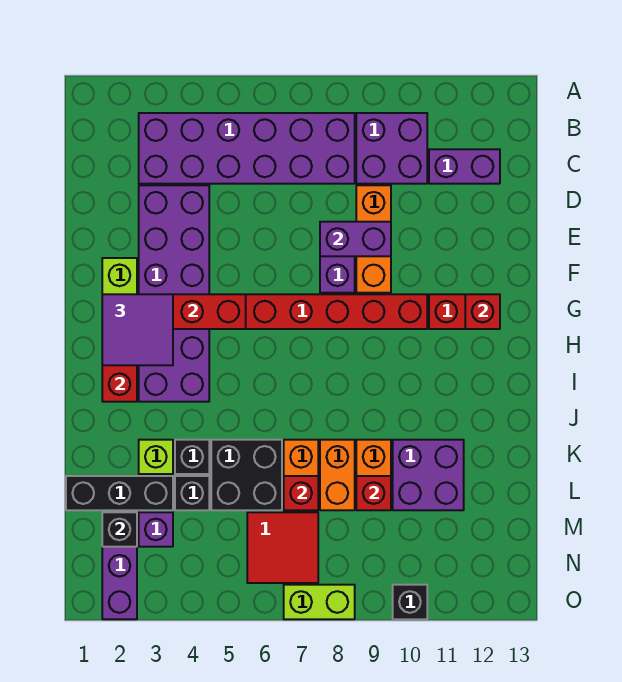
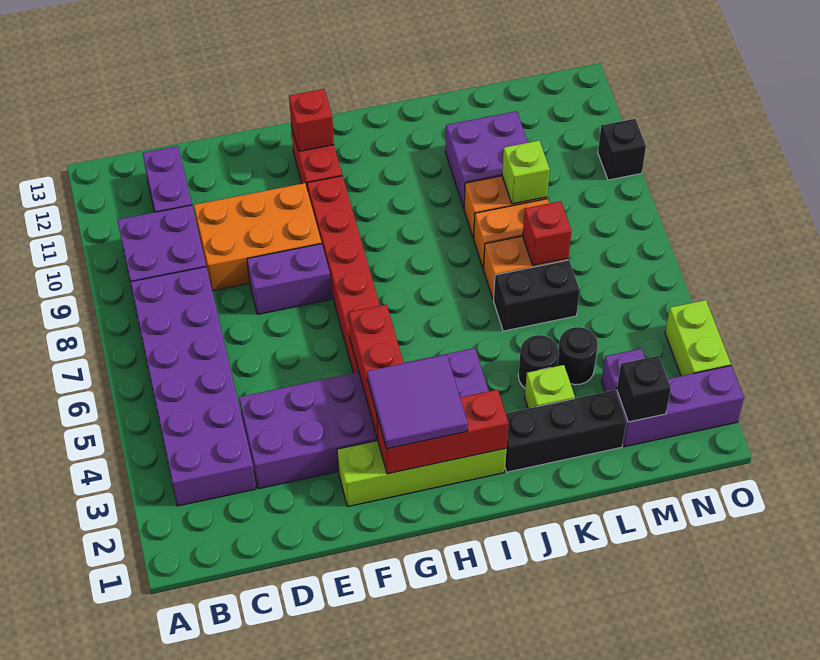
orange 1x3 brick [356,185,391,293] -> orange 2x3 brick [194,183,322,291]
purple 1x2 brick [320,222,391,256] -> none
black 1x1 brick [175,440,209,474] -> black 1x1 round brick [518,335,559,388]
black 2x2 brick [211,440,282,510] -> black 1x2 brick [494,260,580,331]
black 1x3 brick [66,476,173,510] -> black 1x3 brick turned to [505,390,626,472]
black 1x1 brick [175,476,209,510] -> black 1x1 round brick [558,327,598,385]
red 1x1 brick [356,476,391,510] -> lime 1x1 brick [502,141,550,204]
red 2x2 tile [247,512,318,583] -> none
lime 1x2 brick [284,585,355,619] -> lime 1x2 brick moved to [665,300,731,376]

